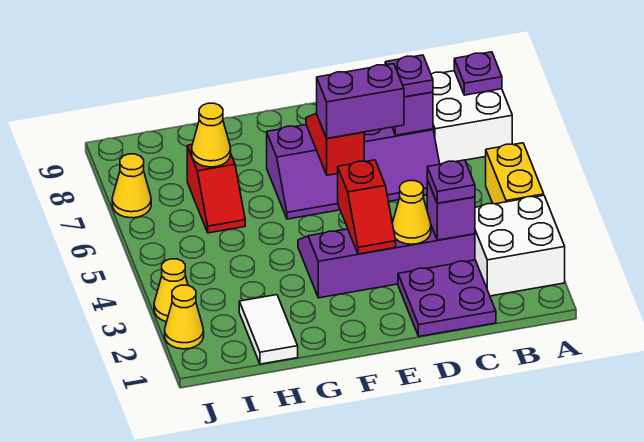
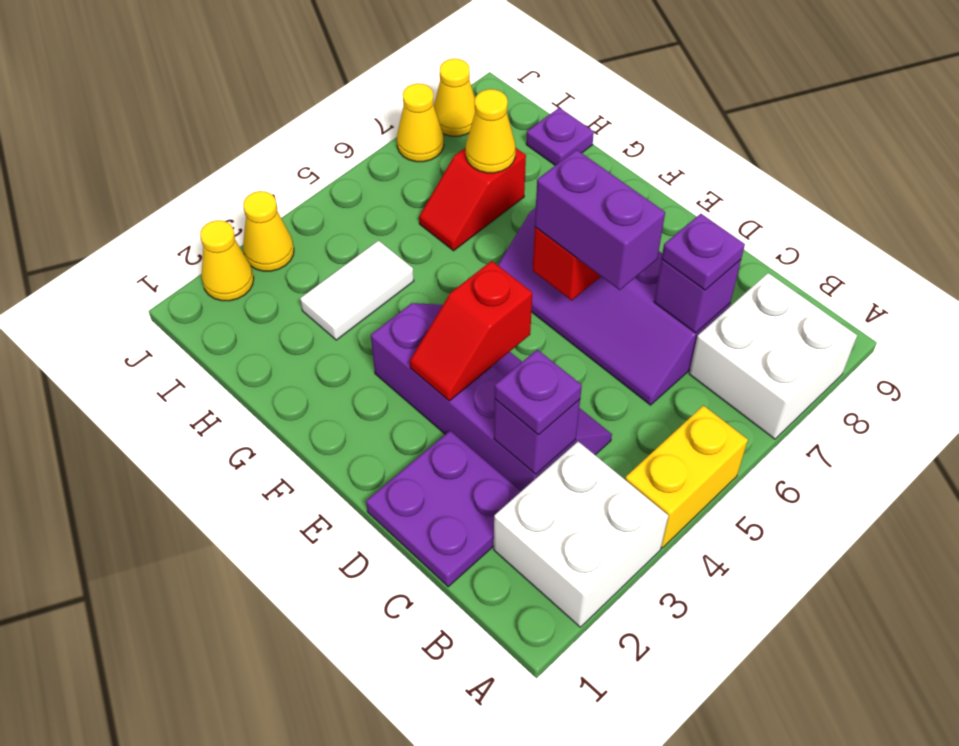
purple 1x1 plate [454,52,502,95] -> purple 1x1 plate moved to [526,107,594,165]
yellow 1x1 cone [392,181,431,244] -> yellow 1x1 cone moved to [434,58,475,136]
white 1x2 tile [239,295,298,364] -> white 1x2 tile moved to [300,241,414,340]

